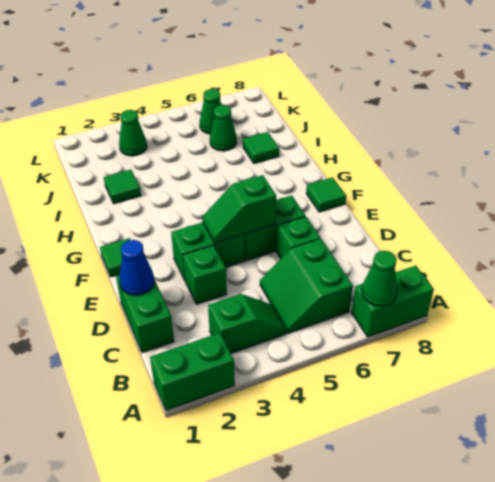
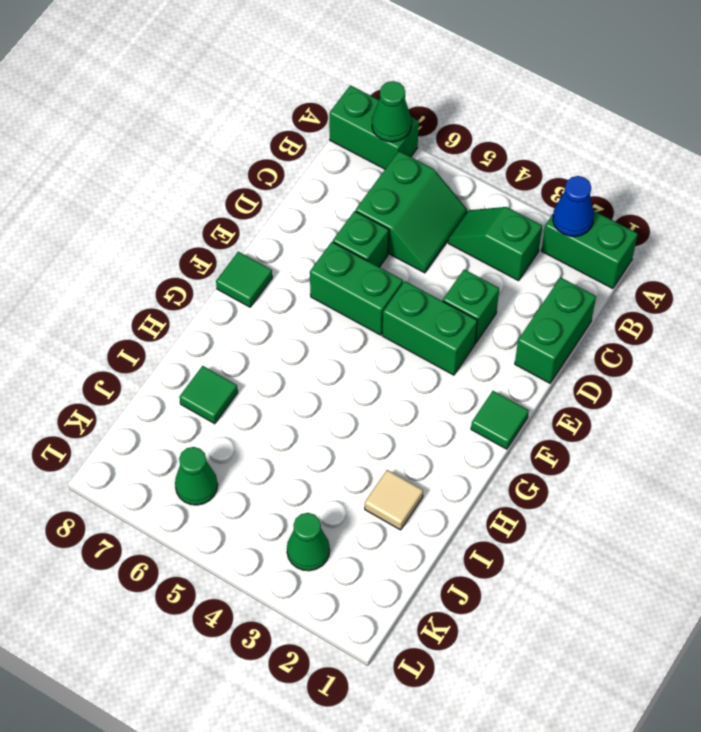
blue 1x1 cone [119,240,154,295] -> blue 1x1 cone moved to [553,176,594,237]
green 1x2 slope [202,175,276,243] -> none
green 1x1 tile [104,170,141,204] -> tan 1x1 tile [365,470,423,530]
green 1x1 cone [210,105,237,151] -> none

